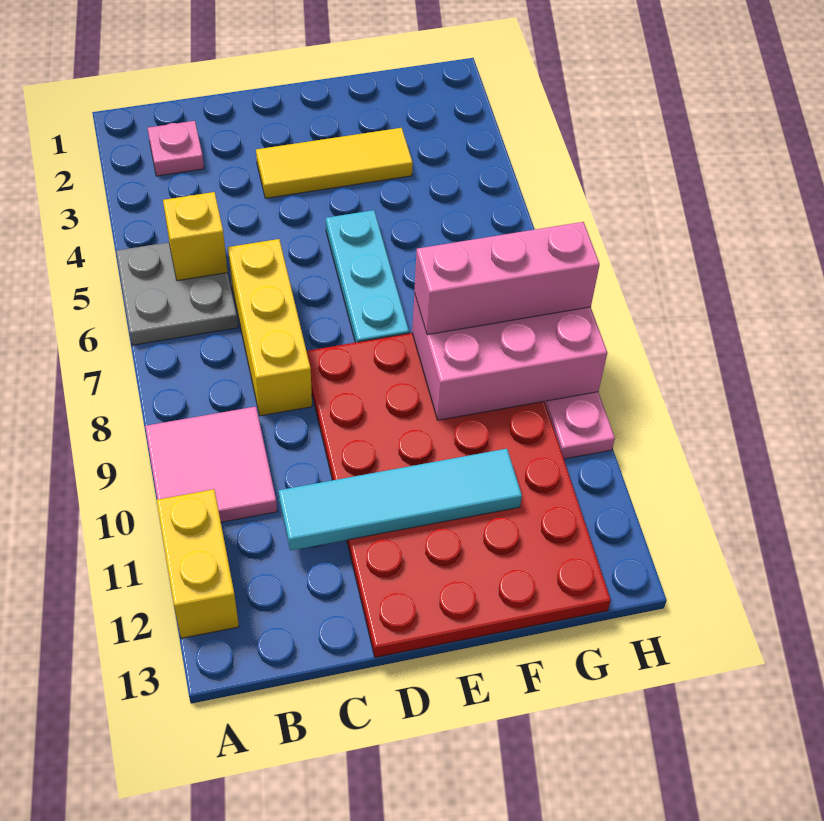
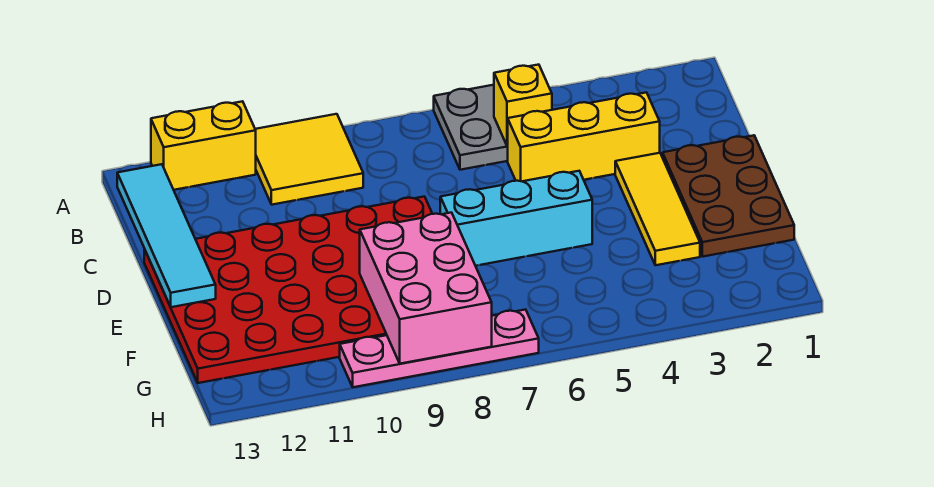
pink 2x2 tile [145,407,277,522] -> yellow 2x2 tile [255,114,363,205]
pink 1x1 plate [148,121,204,176] -> none
yellow 1x3 brick [228,239,312,416] -> yellow 1x3 brick moved to [508,92,660,181]
cyan 1x4 tile [279,449,522,551] -> cyan 1x4 tile moved to [117,164,216,307]
none -> brown 2x3 plate [663,135,794,257]
cyan 1x3 plate [326,210,409,343] -> cyan 1x3 brick [440,171,592,266]
pink 1x3 brick [414,222,600,335] -> none

